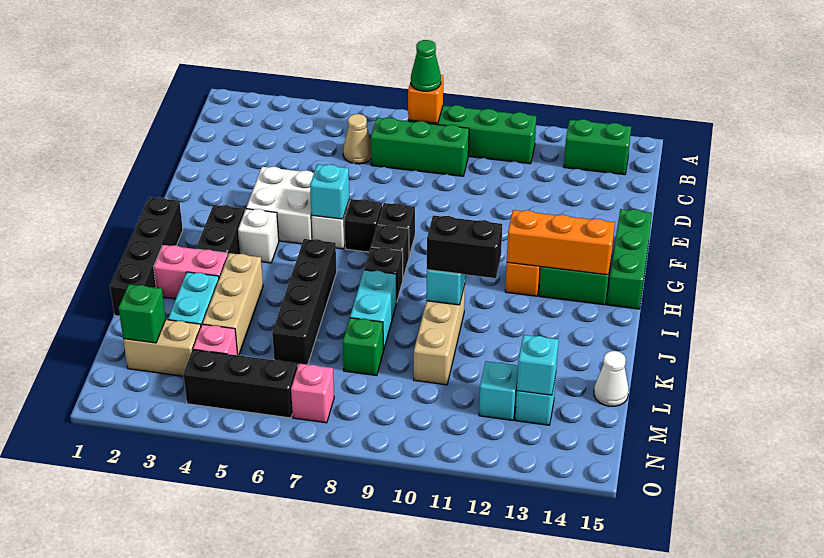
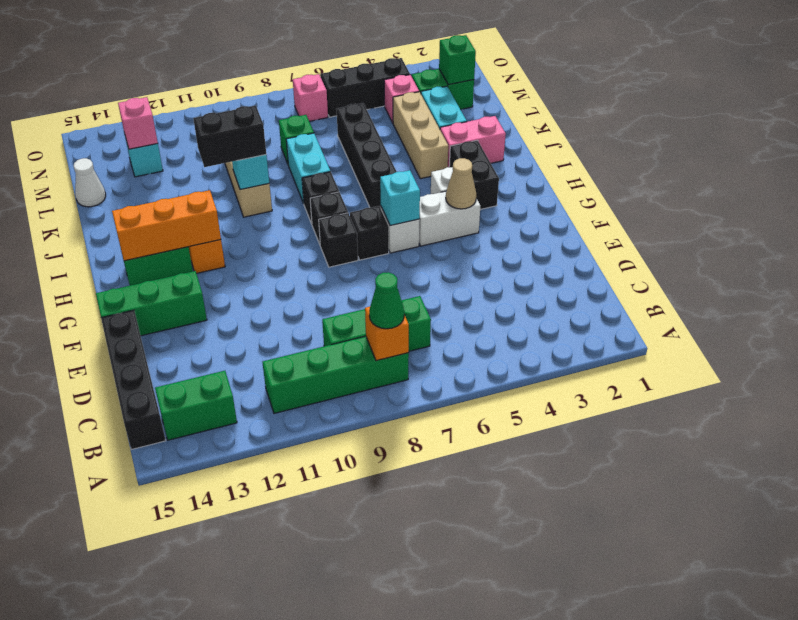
tan 1x1 cone [343,114,371,164] -> tan 1x1 cone moved to [446,158,476,209]
white 2x2 brick [246,167,314,244] -> white 1x2 brick [419,191,480,246]
green 1x3 brick [607,209,652,309] -> green 1x3 brick turned to [96,271,207,336]
black 1x4 brick [110,197,183,316] -> black 1x4 brick moved to [101,310,166,449]
tan 1x2 brick [123,320,201,376] -> green 1x2 brick [412,69,474,109]
cyan 1x1 brick [479,361,518,420] -> none
cyan 1x1 brick [517,335,559,395] -> pink 1x1 brick [118,97,158,149]

